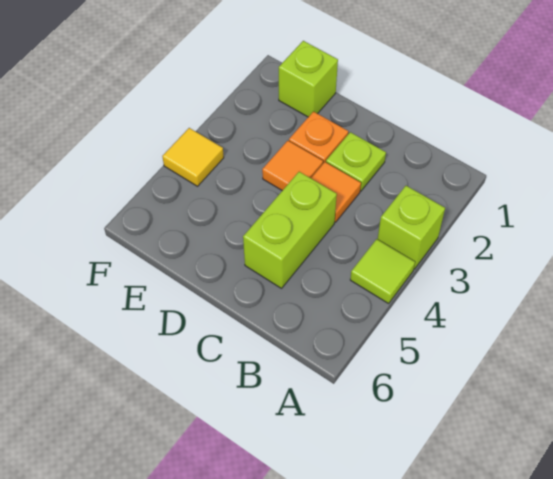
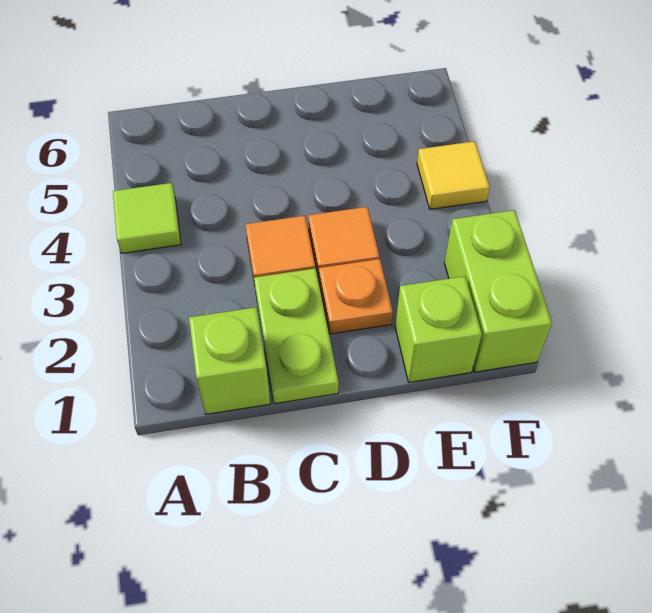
lime 1x1 brick [377,186,445,269] -> lime 1x1 brick moved to [189,307,270,414]
lime 1x1 plate [326,132,386,191] -> lime 1x2 plate [254,268,339,404]
lime 1x2 brick [243,172,337,288] -> lime 1x2 brick moved to [444,210,552,372]

